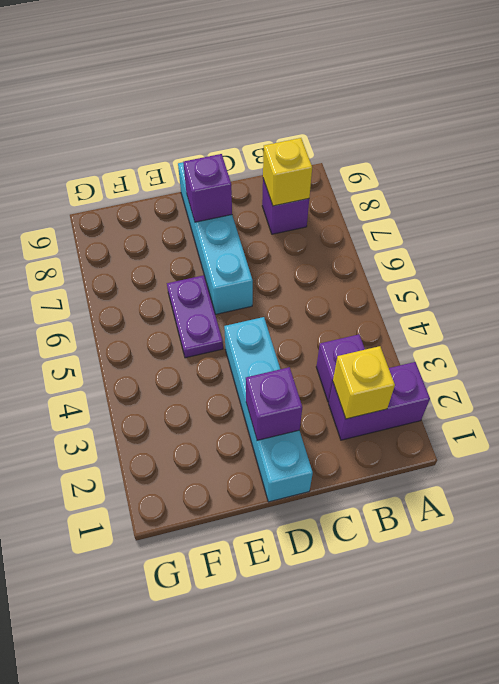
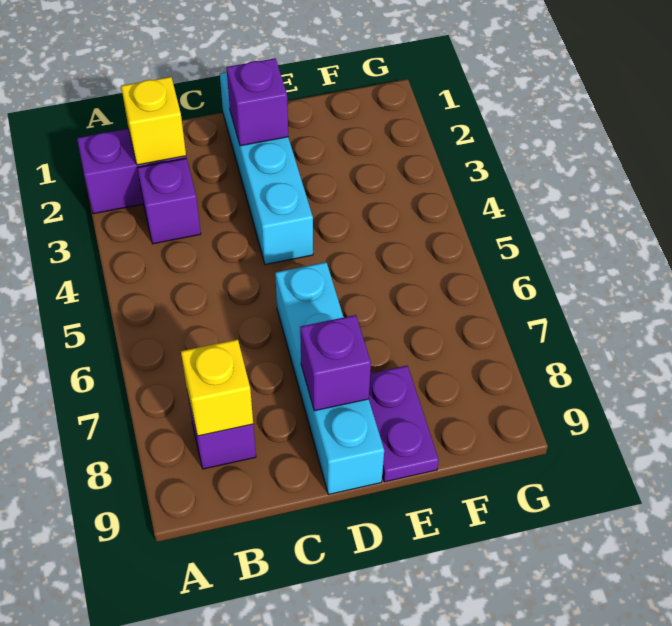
purple 1x2 plate [167,275,223,358] -> purple 1x2 plate moved to [369,366,439,482]

